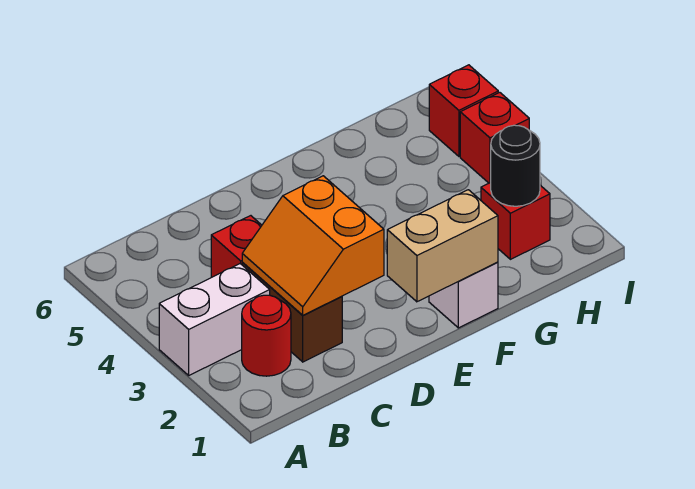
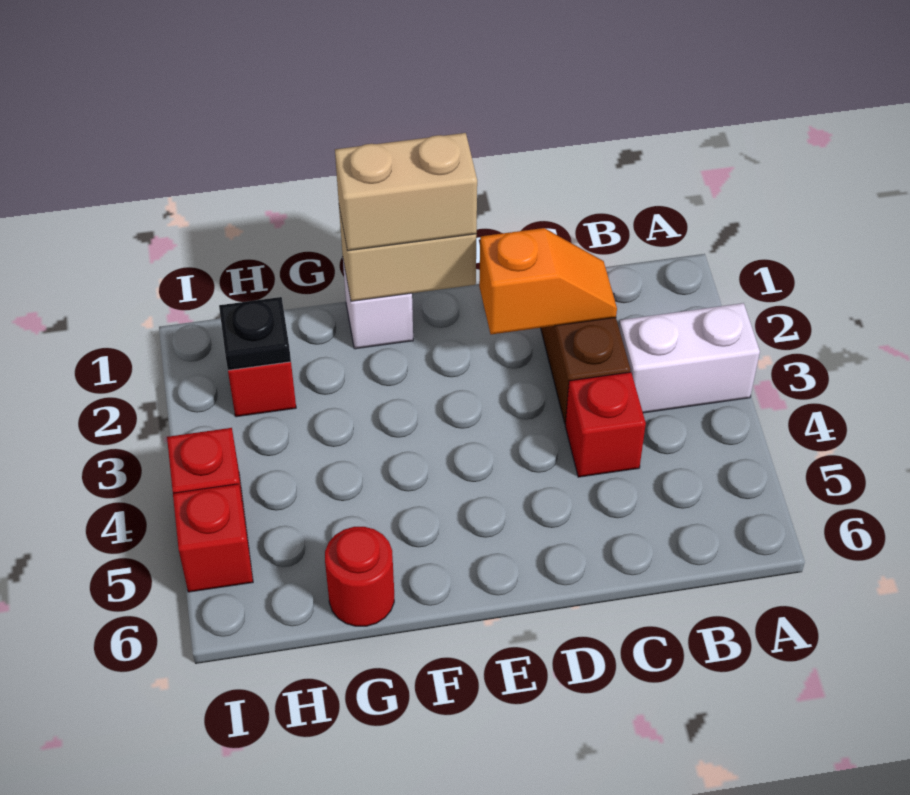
red 1x1 round brick [242,295,291,376] -> red 1x1 round brick moved to [325,527,394,626]
orange 2x2 slope [242,176,384,315] -> orange 1x2 slope [479,228,617,334]
none -> tan 1x2 brick [335,133,477,251]
black 1x1 round brick [491,125,540,206] -> black 1x1 plate [219,297,291,370]

